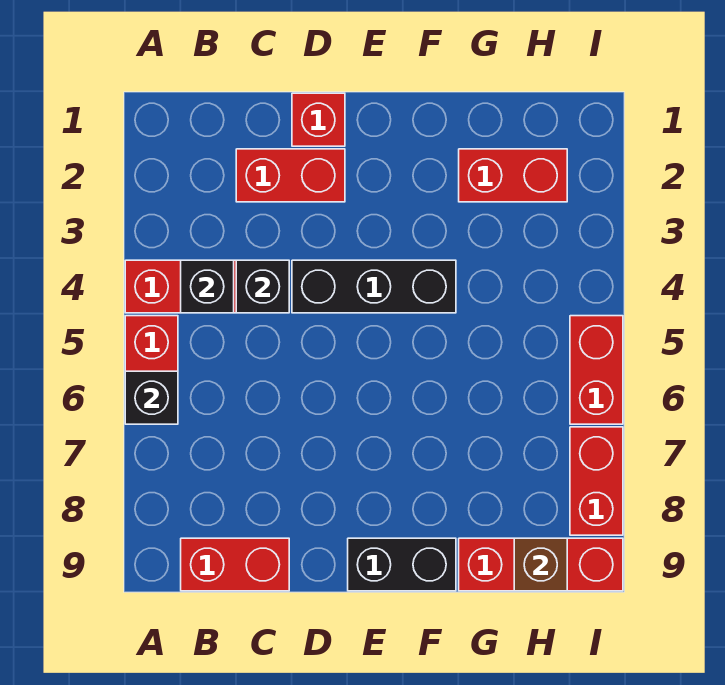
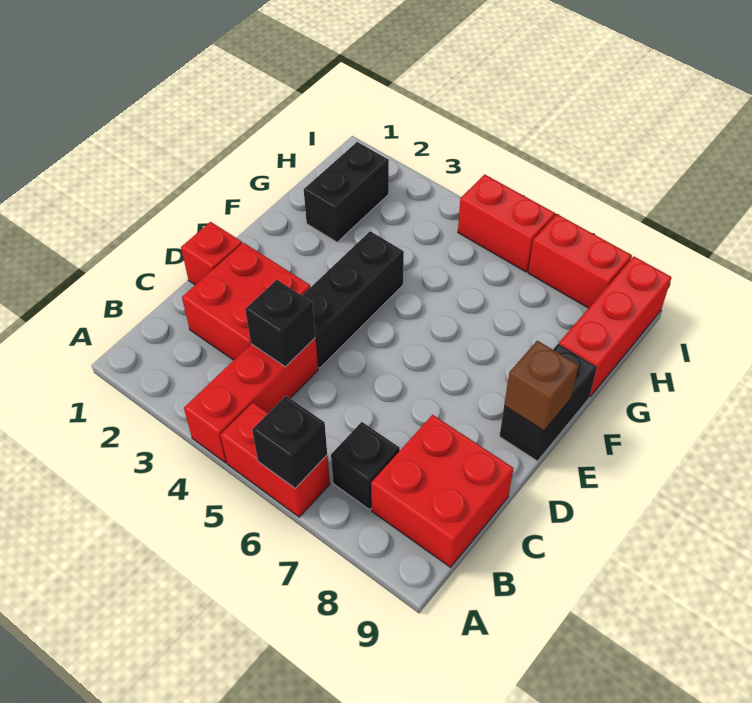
black 1x1 brick [181,260,234,313] -> black 1x1 brick moved to [331,422,400,510]
red 1x2 brick [181,538,289,591] -> red 2x2 brick [371,415,513,567]
red 1x2 brick [236,149,345,202] -> red 2x2 brick [182,243,310,360]
red 1x2 brick [459,149,567,202] -> black 1x2 brick [304,142,389,242]
brown 1x1 brick [514,538,567,591] -> brown 1x1 brick moved to [504,341,578,431]

